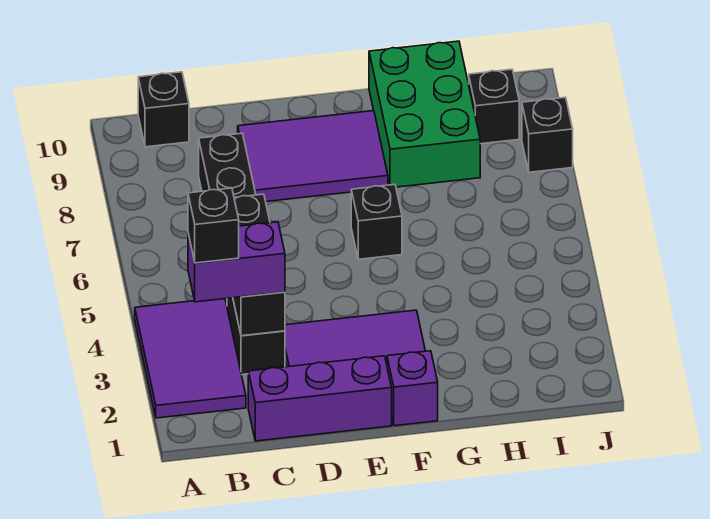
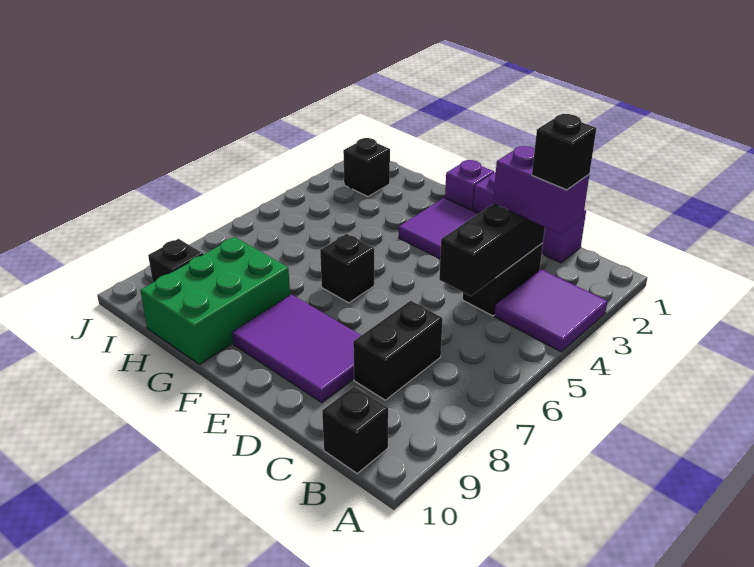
purple 2x3 tile [135,299,246,418] -> purple 2x2 tile [495,269,608,352]
black 1x1 brick [522,97,573,172] -> black 1x1 brick moved to [343,138,390,197]

